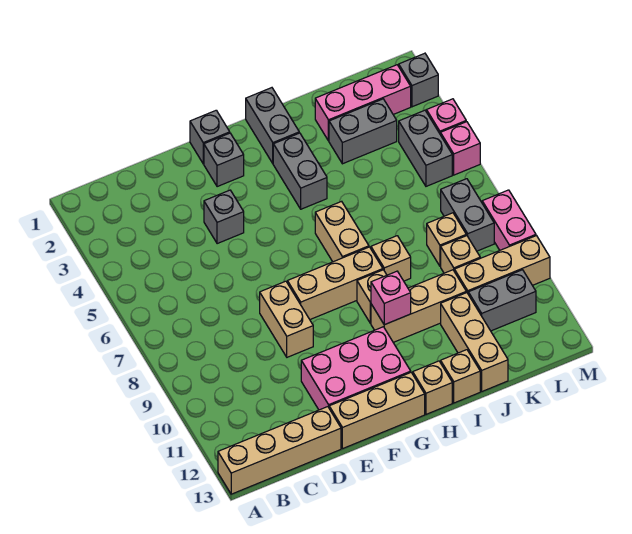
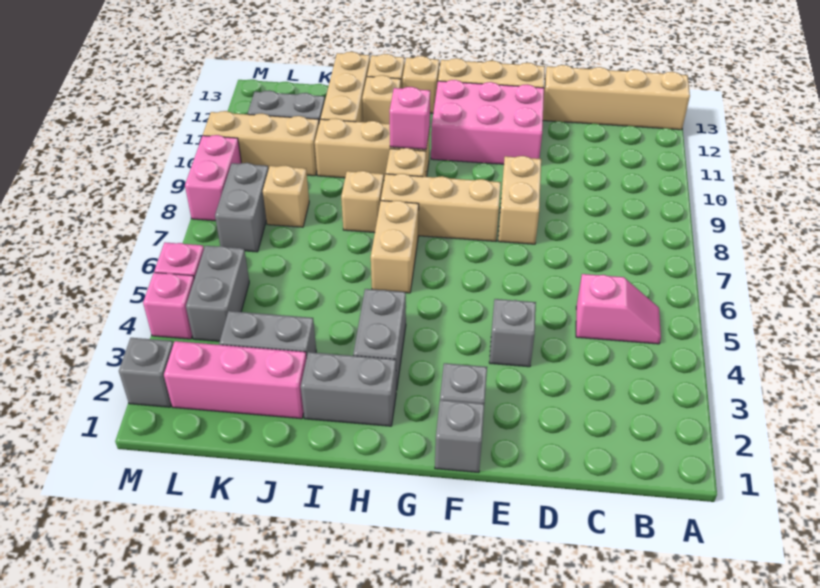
none -> pink 1x2 slope [576,274,661,344]
grey 1x2 brick [246,88,299,163] -> grey 1x2 brick turned to [301,352,396,426]
tan 1x1 brick [441,236,480,273] -> tan 1x1 brick moved to [362,75,401,124]

